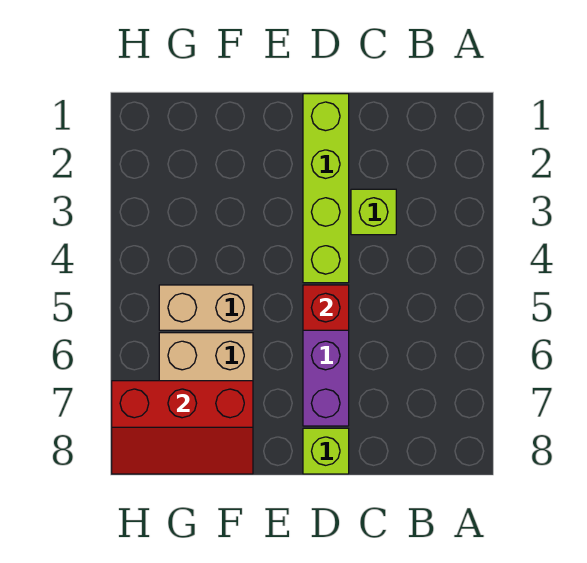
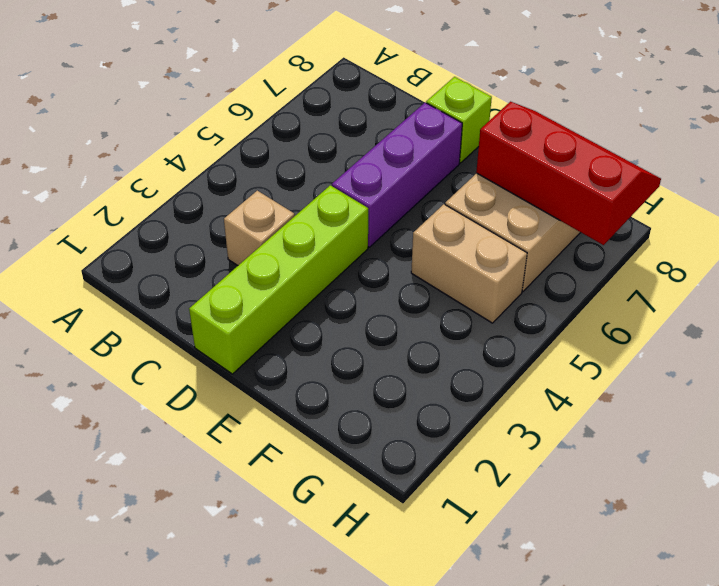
lime 1x1 brick [351,189,396,235] -> tan 1x1 brick [224,191,295,266]
red 1x1 brick [303,285,349,330] -> none

